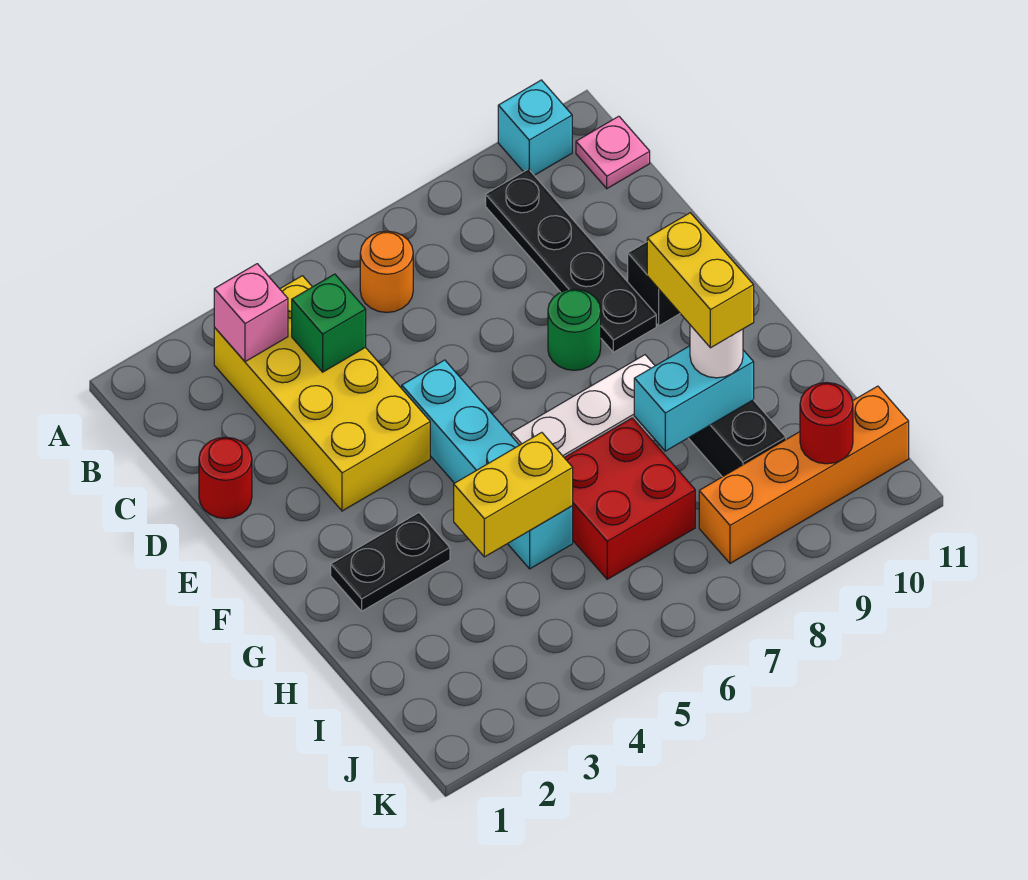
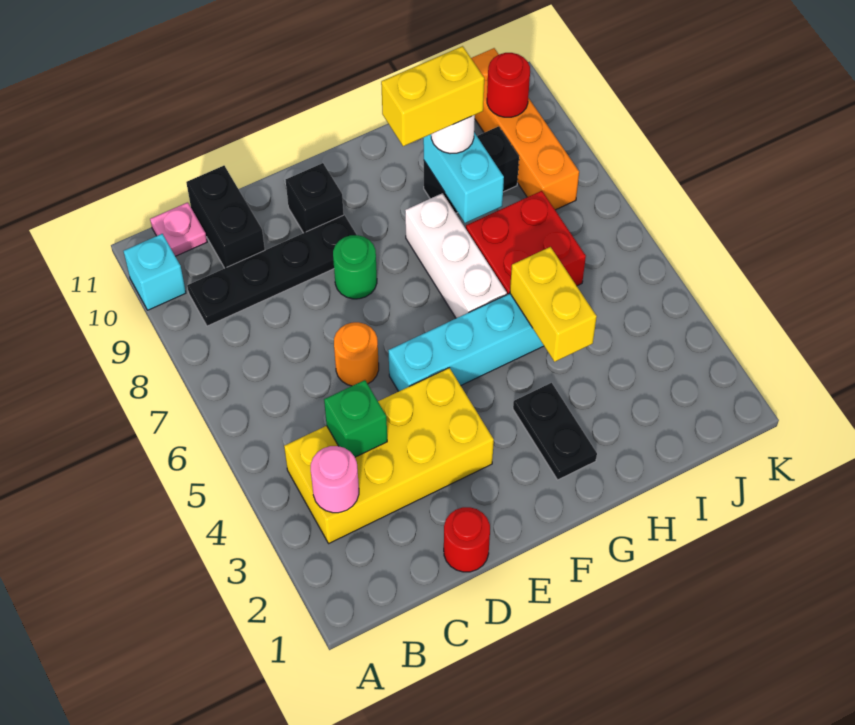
pink 1x1 brick [214,264,288,362] -> pink 1x1 round brick [311,446,359,513]
orange 1x1 round brick [360,231,413,312] -> orange 1x1 round brick moved to [334,322,379,386]
none -> black 1x2 brick [186,166,265,268]

